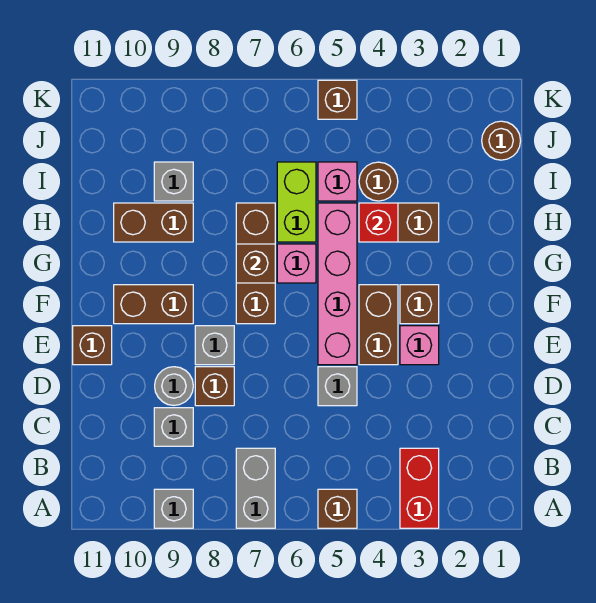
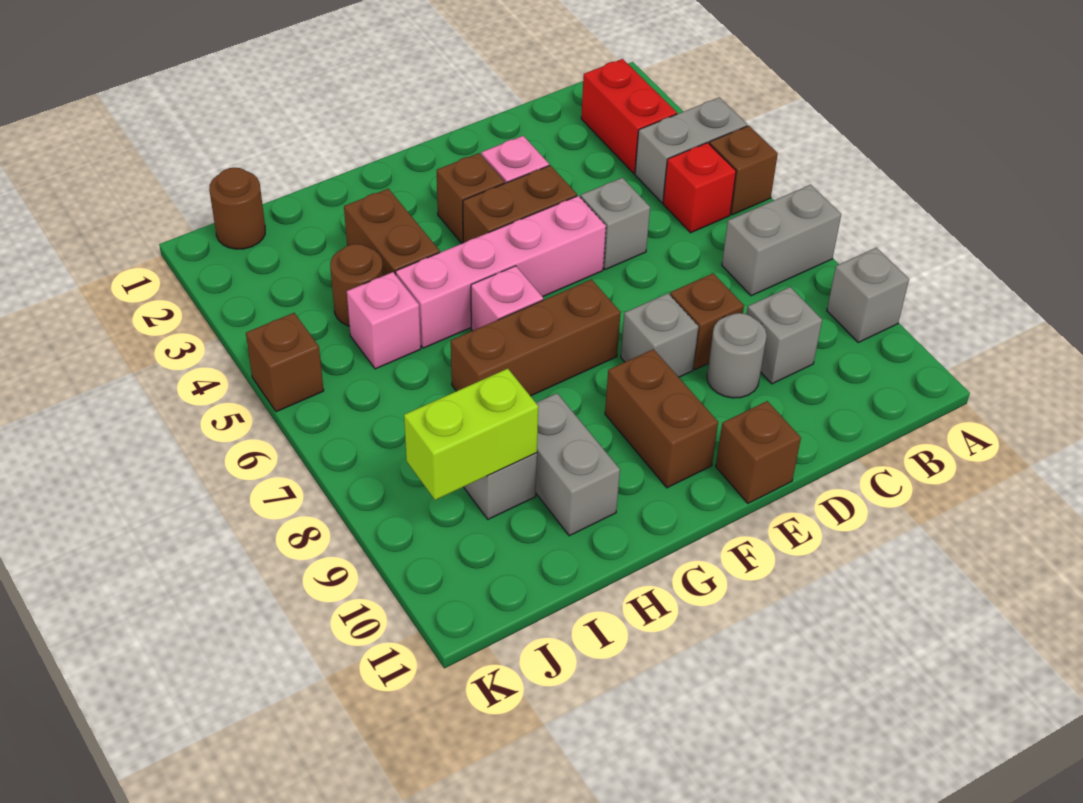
red 1x2 brick [400,448,439,528] -> red 1x2 brick turned to [581,59,677,173]
none -> grey 1x2 brick [635,97,747,202]
brown 1x1 brick [236,244,275,283] -> none
red 1x1 brick [359,203,398,242] -> red 1x1 brick moved to [663,143,736,233]
lime 1x2 brick [277,162,316,242] -> lime 1x2 brick moved to [404,369,538,500]
brown 1x2 brick [114,203,193,242] -> grey 1x2 brick [536,393,620,536]

